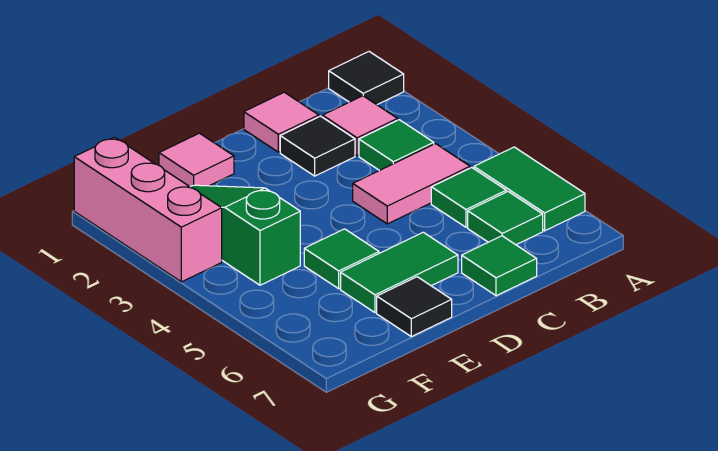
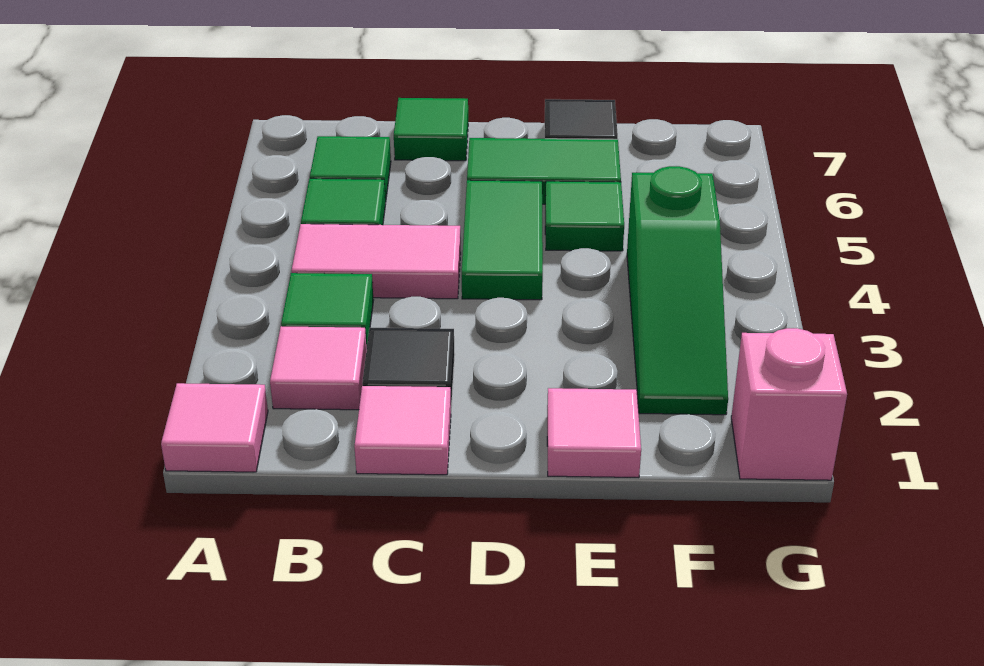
black 1x1 tile [329,52,404,105] -> pink 1x1 tile [161,383,268,472]
green 1x2 tile [474,147,585,231] -> green 1x2 tile moved to [462,180,543,300]
pink 1x3 brick [74,137,222,282] -> pink 1x1 brick [731,328,847,480]

